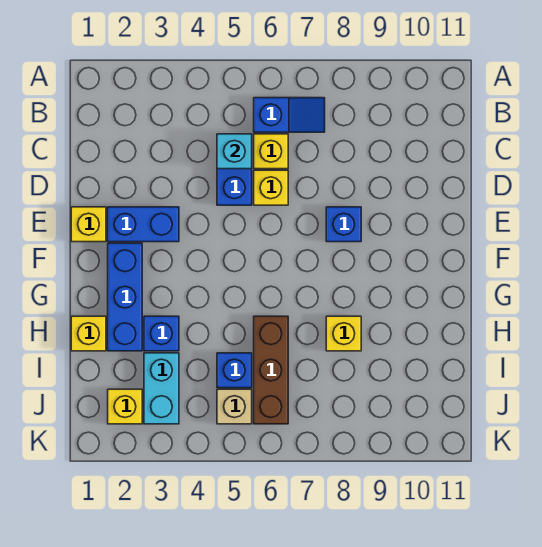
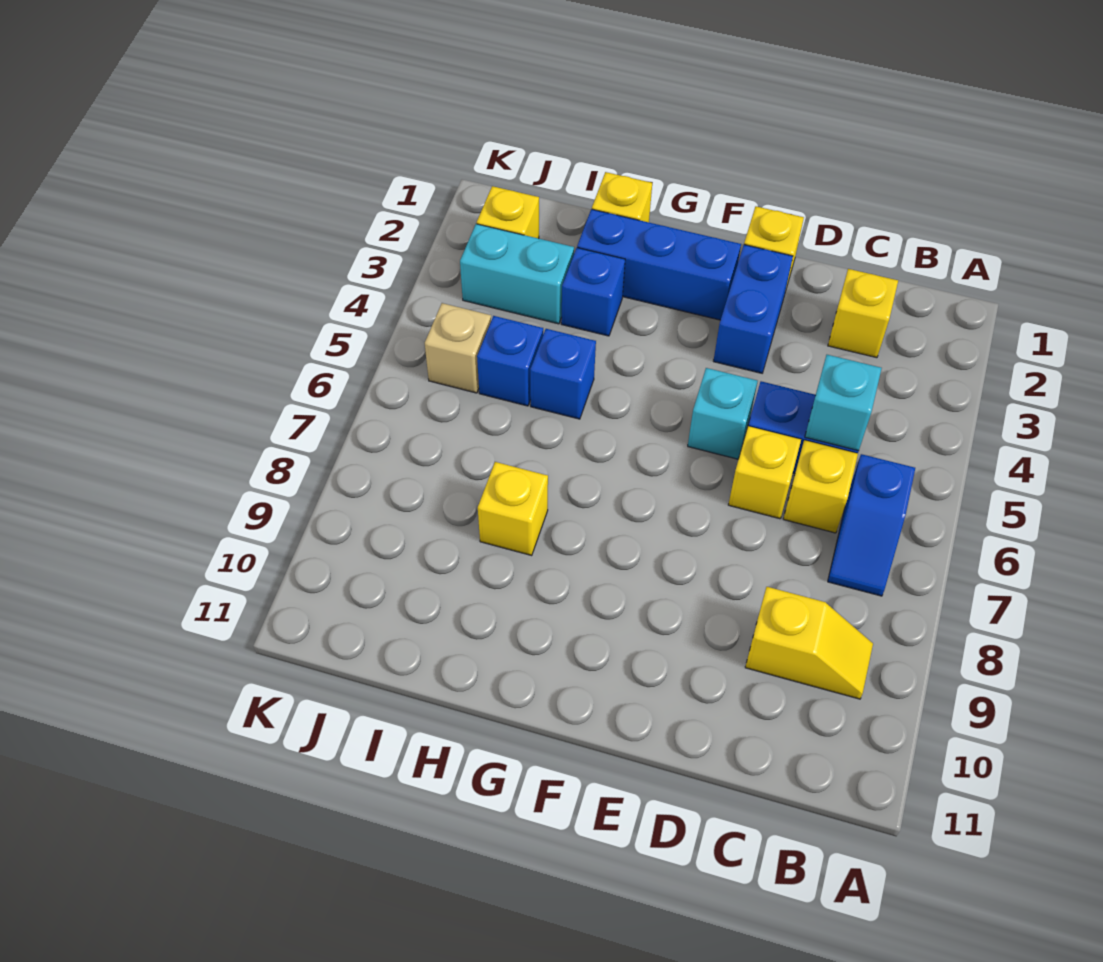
none -> yellow 1x2 slope [745,587,873,699]
none -> yellow 1x1 brick [828,269,898,358]
none -> cyan 1x1 brick [688,368,758,459]
blue 1x1 brick [326,207,361,242] -> blue 1x1 brick moved to [530,329,596,419]
brown 1x3 brick [254,316,288,424] -> none

